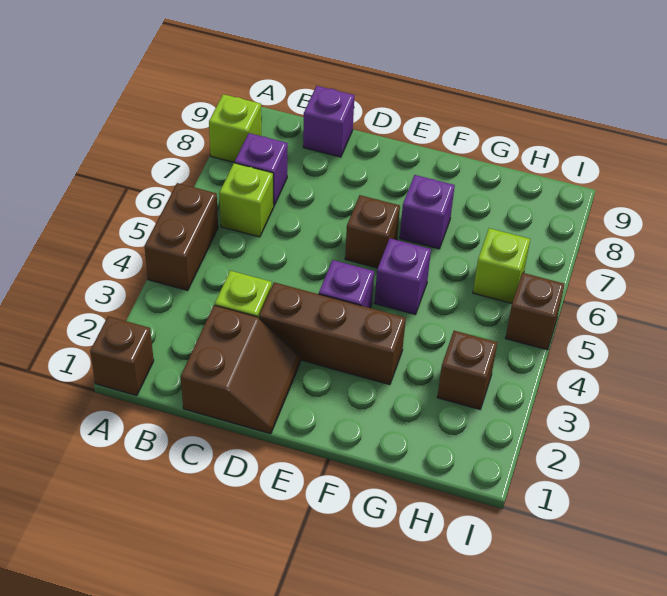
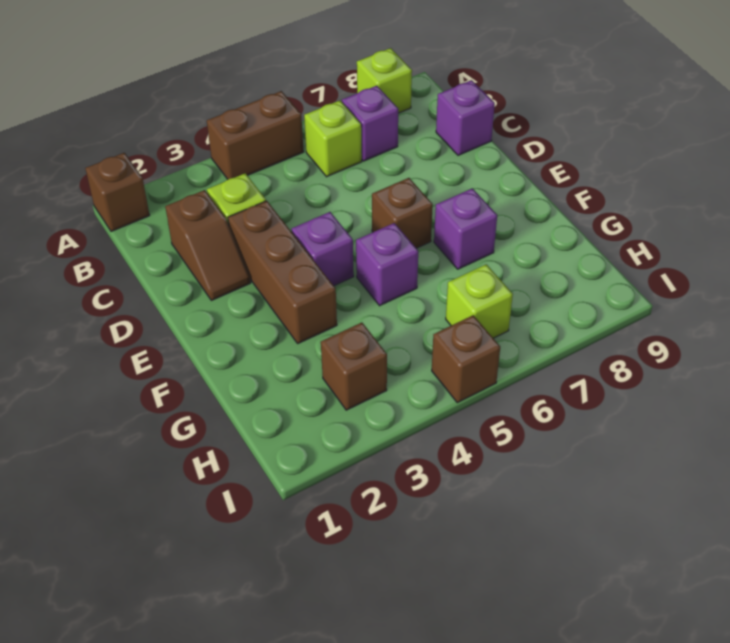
brown 2x2 slope [181,305,301,434] -> brown 1x2 slope [165,190,251,300]

